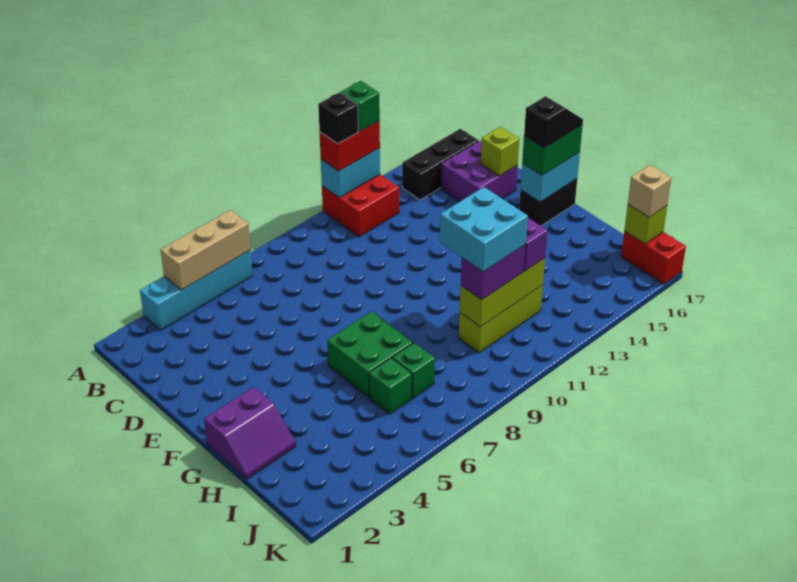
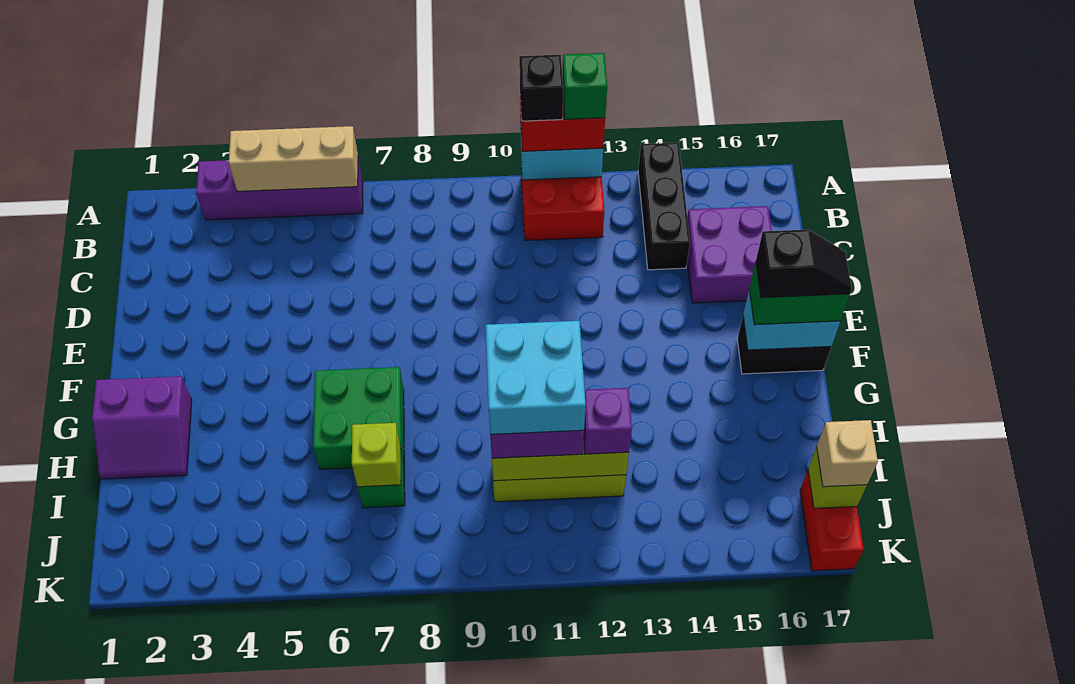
cyan 1x4 brick [140,250,253,330] -> purple 1x4 brick [196,158,363,220]
black 1x3 brick [402,129,478,200] -> black 1x3 brick turned to [638,142,690,270]
lime 1x1 brick [480,127,519,176] -> lime 1x1 brick moved to [352,423,401,487]
green 1x1 brick [369,358,412,414] -> none

